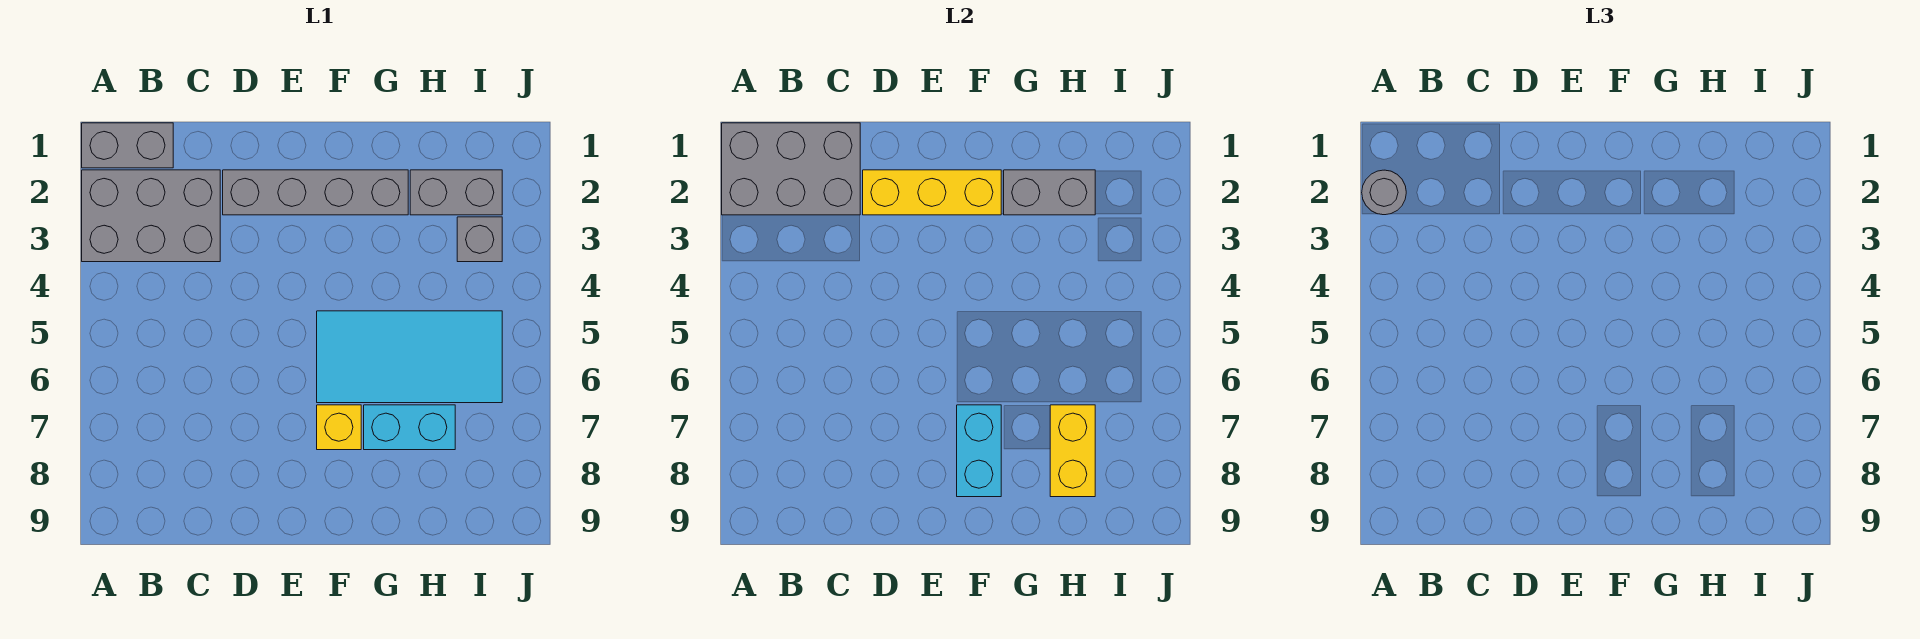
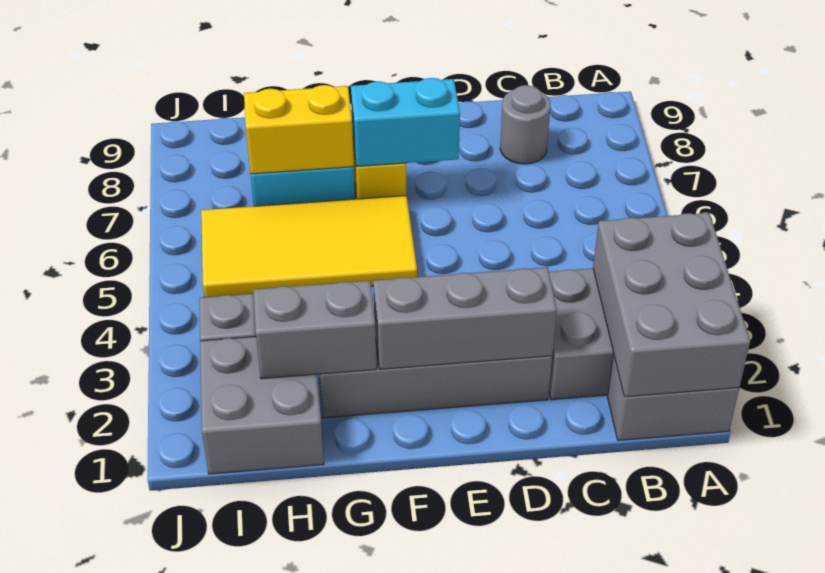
grey 2x3 brick [722,123,860,215] -> grey 2x3 brick turned to [593,213,750,397]
grey 1x1 round brick [1362,170,1406,215] -> grey 1x1 round brick moved to [500,85,550,164]
yellow 1x3 brick [863,170,1001,215] -> grey 1x3 brick [373,267,557,369]
cyan 2x4 tile [317,311,502,403] -> yellow 2x4 tile [201,196,417,297]
cyan 1x2 brick [957,405,1001,497] -> cyan 1x2 brick turned to [351,78,460,167]
grey 1x2 brick [410,170,502,215] -> grey 2x2 brick [200,337,324,474]
yellow 1x2 brick [1050,405,1095,497] -> yellow 1x2 brick turned to [244,85,354,174]

